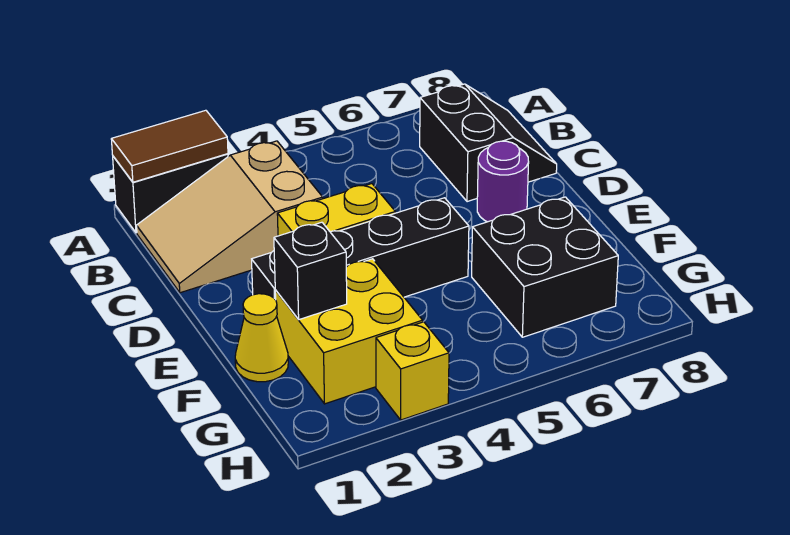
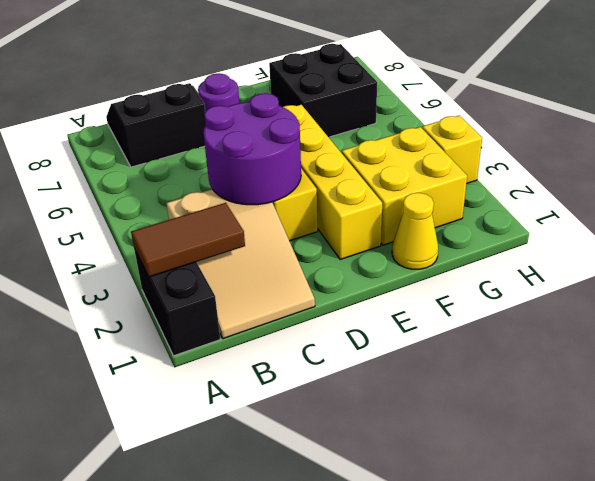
brown 1x2 tile [111,110,228,182] -> brown 1x2 tile turned to [131,203,245,277]
none -> purple 2x2 round brick [203,93,301,205]
black 1x4 brick [252,198,469,300] -> yellow 1x4 brick [284,105,382,260]
black 1x1 brick [274,222,347,320] -> none

